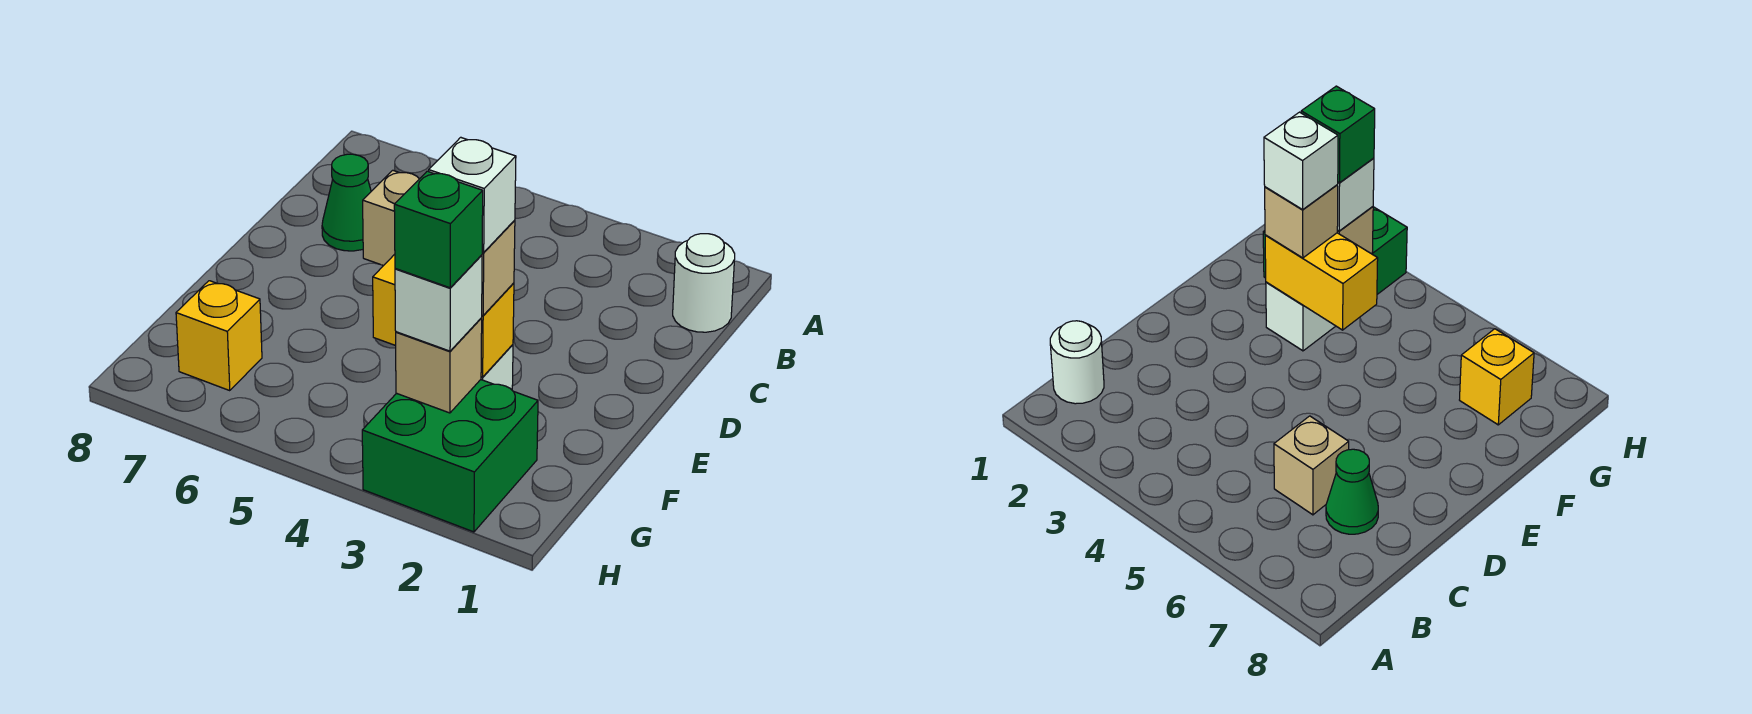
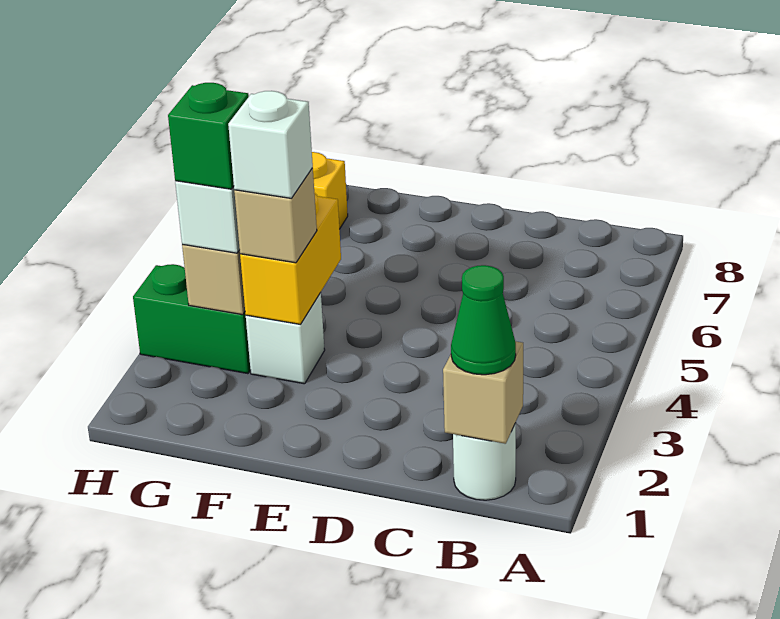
tan 1x1 brick [363,170,419,266] -> tan 1x1 brick moved to [443,341,523,444]
green 1x1 cone [322,154,371,251] -> green 1x1 cone moved to [451,265,516,375]
green 2x2 brick [362,380,538,532] -> green 1x2 brick [133,264,250,374]

